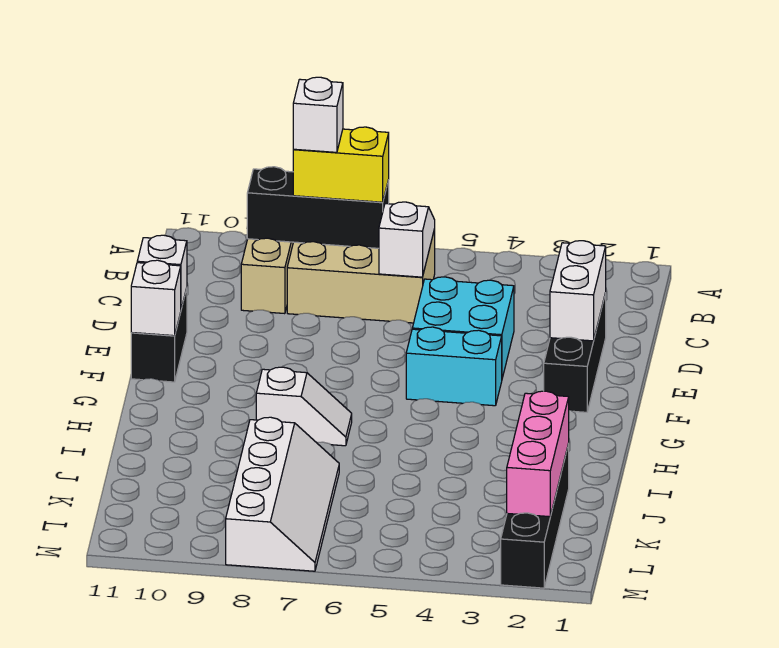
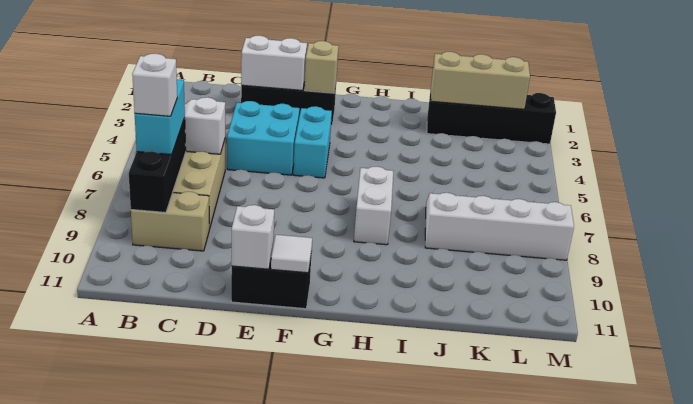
yellow 1x2 brick [293,127,389,202] -> cyan 1x2 brick [135,79,185,155]
none -> tan 1x1 brick [304,41,339,93]
white 1x1 brick [131,260,181,336] -> white 1x1 tile [271,235,312,273]
white 1x2 slope [256,367,352,446] -> white 1x2 brick [354,167,393,245]
pink 1x3 brick [507,391,569,517] -> tan 1x3 brick [431,52,530,109]

